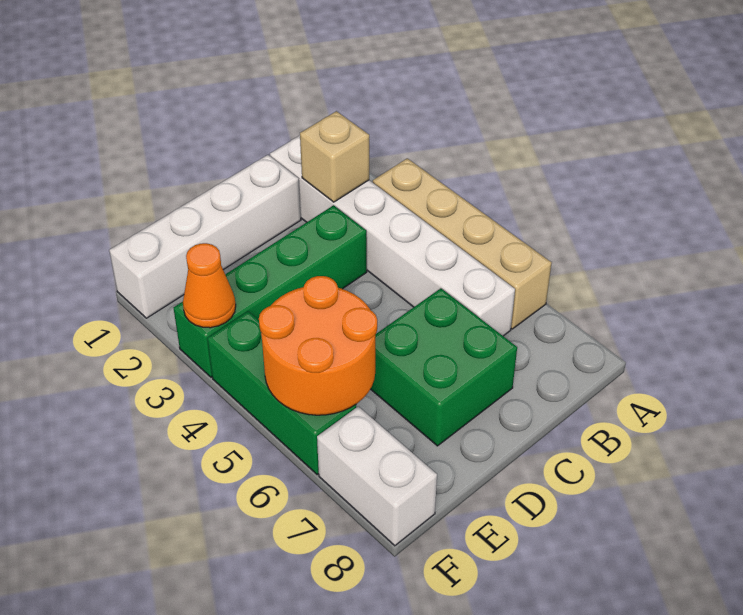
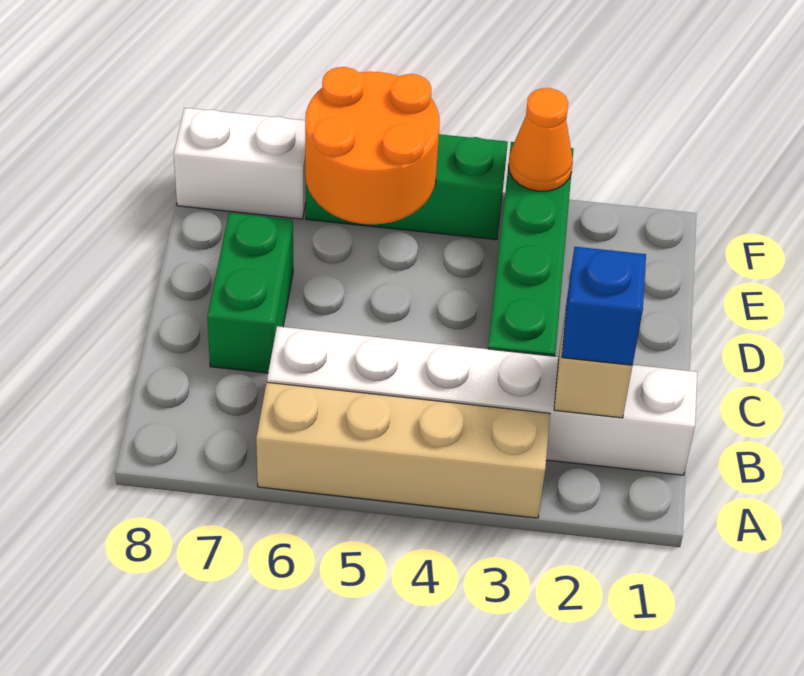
none -> blue 1x1 brick [562,247,646,365]
white 1x4 brick [109,155,301,318] -> none
green 2x2 brick [371,288,517,446] -> green 1x2 brick [207,213,293,373]

